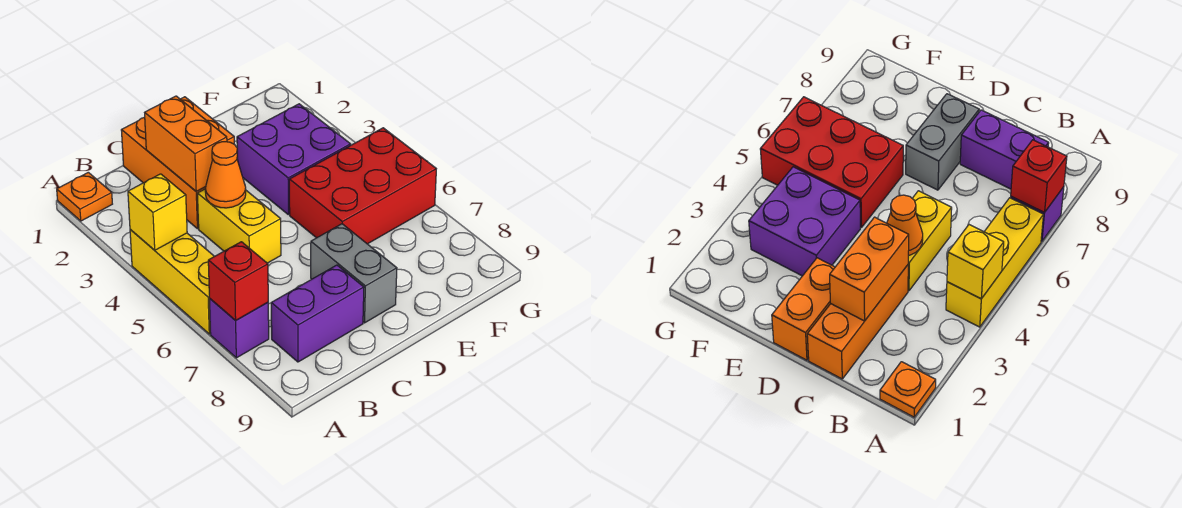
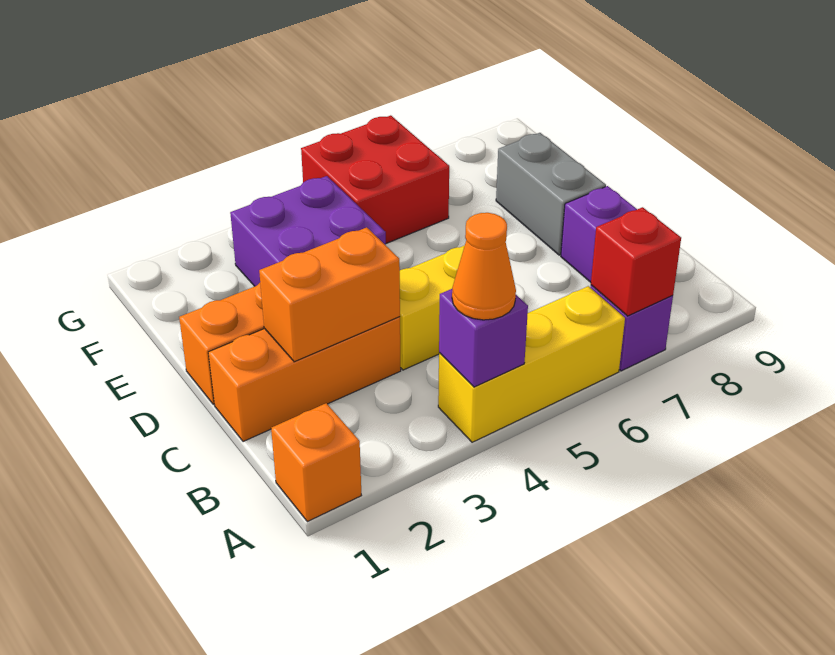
orange 1x1 plate [57,172,112,221] -> orange 1x1 brick [271,403,361,522]
yellow 1x1 brick [128,174,187,250] -> purple 1x1 brick [439,289,528,387]
orange 1x1 cone [205,142,246,208] -> orange 1x1 cone moved to [452,213,516,320]
grey 1x2 brick [311,224,397,323] -> grey 1x2 brick turned to [496,133,606,255]
red 2x3 brick [289,128,436,244] -> red 2x2 brick [301,115,449,243]

